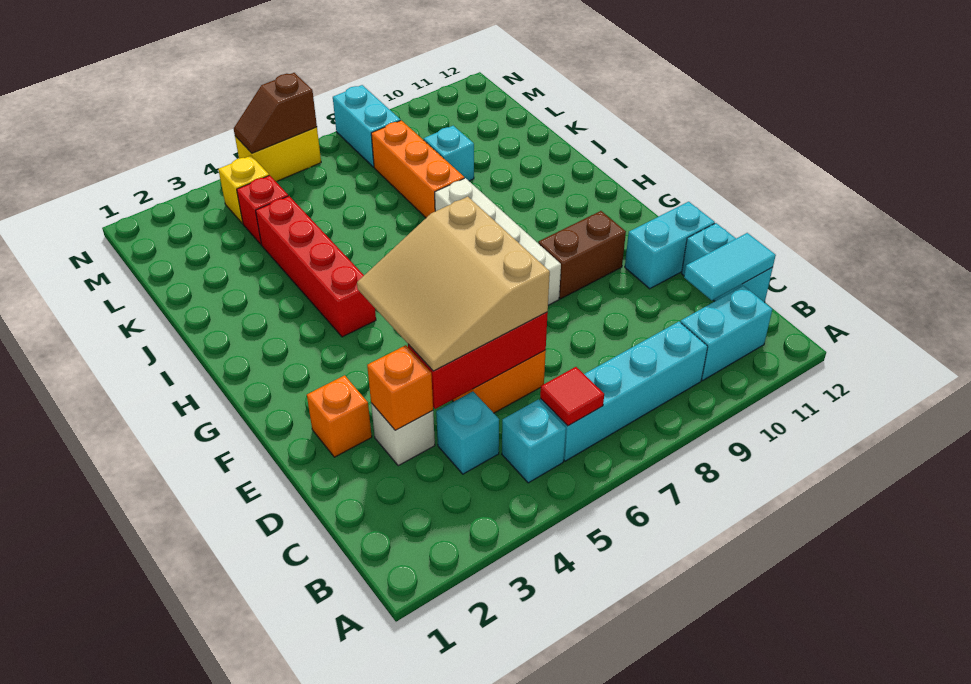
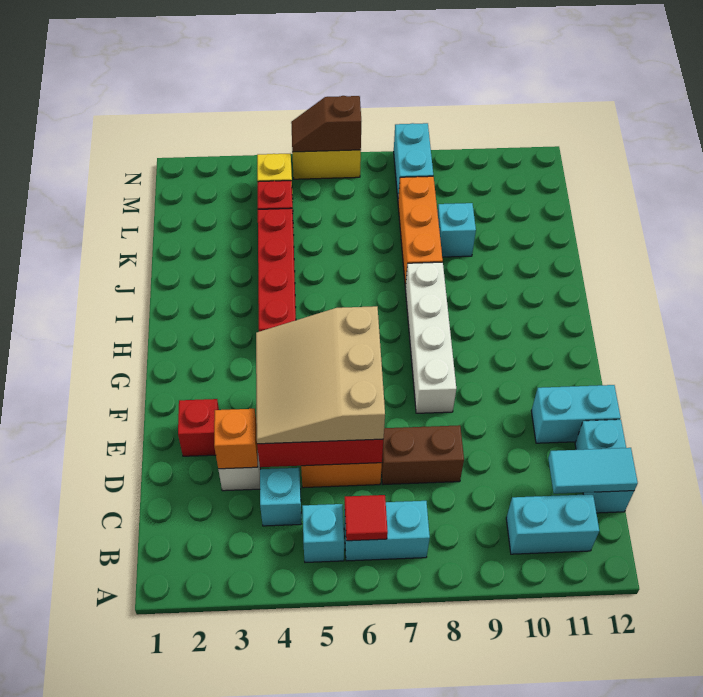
cyan 1x4 brick [540,322,708,461] -> cyan 1x2 brick [344,501,430,561]
orange 1x1 brick [307,375,372,457] -> red 1x1 brick [178,399,219,456]
brown 1x2 brick [538,211,626,299] -> brown 1x2 brick moved to [381,425,464,484]

